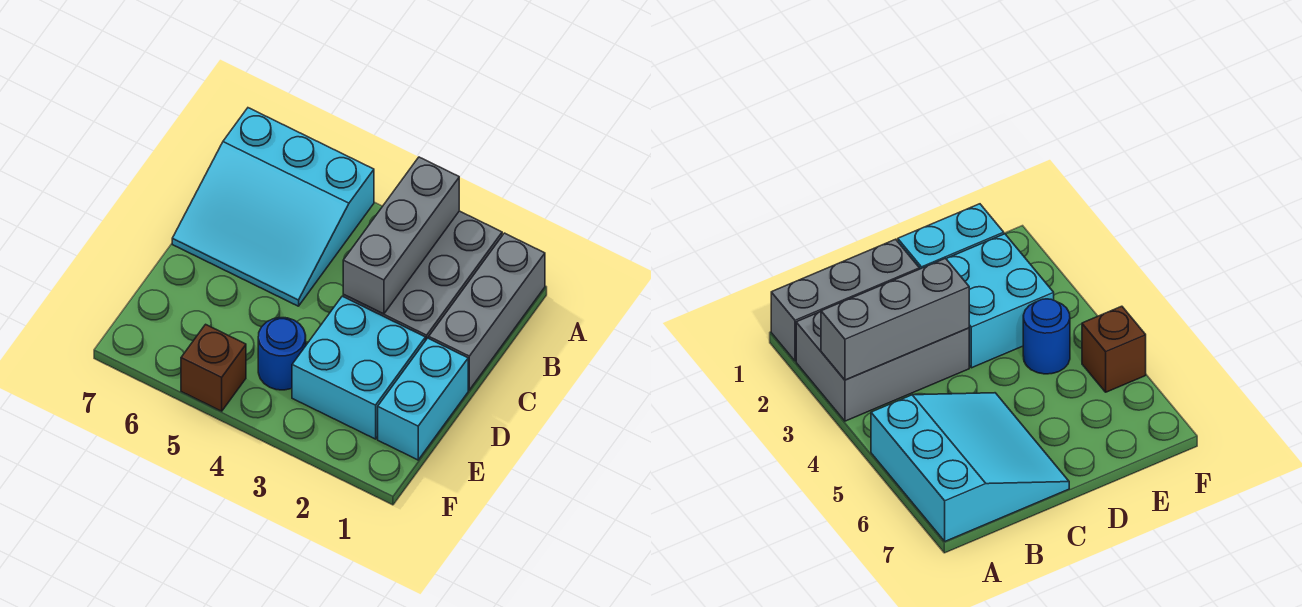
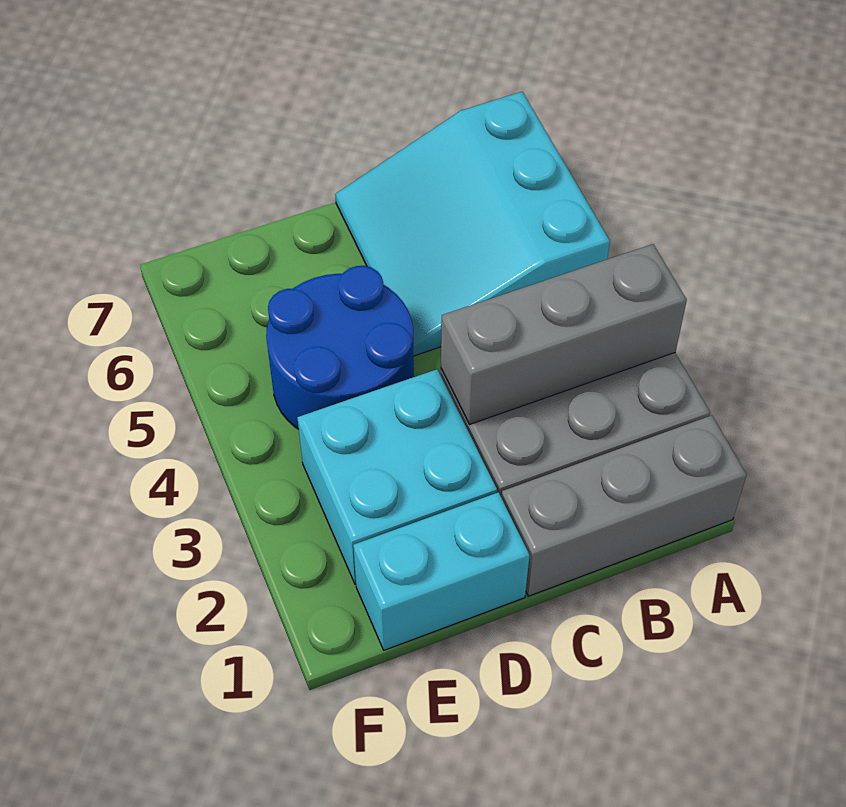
blue 1x1 round brick [258,318,306,390] -> blue 2x2 round brick [266,266,414,429]
brown 1x1 brick [181,324,246,411] -> none

